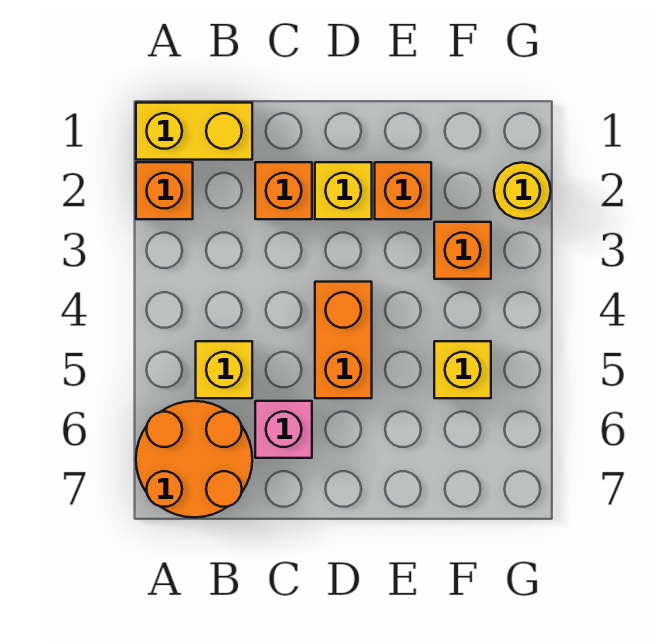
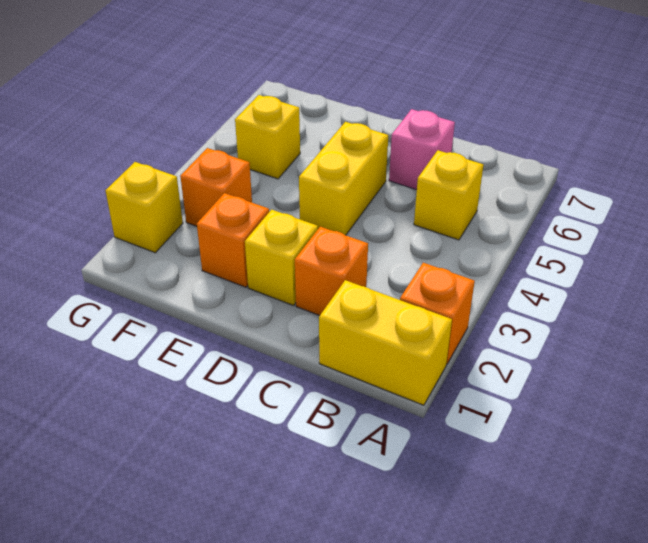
orange 2x2 round brick [136,401,252,517] -> none
orange 1x2 brick [315,282,372,398] -> yellow 1x2 brick [299,122,388,235]
yellow 1x1 round brick [494,162,551,219] -> yellow 1x1 brick [105,162,183,253]

